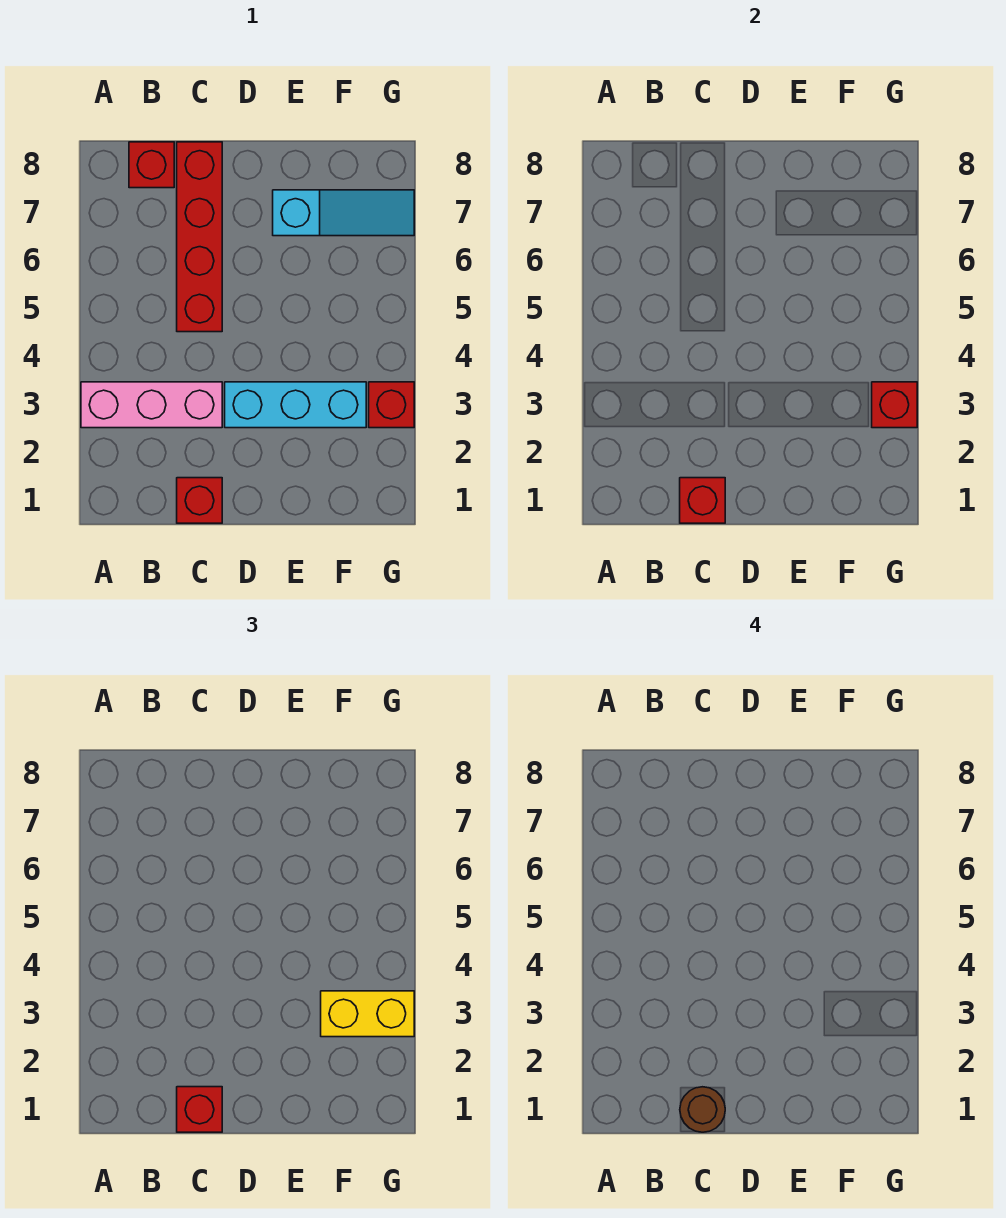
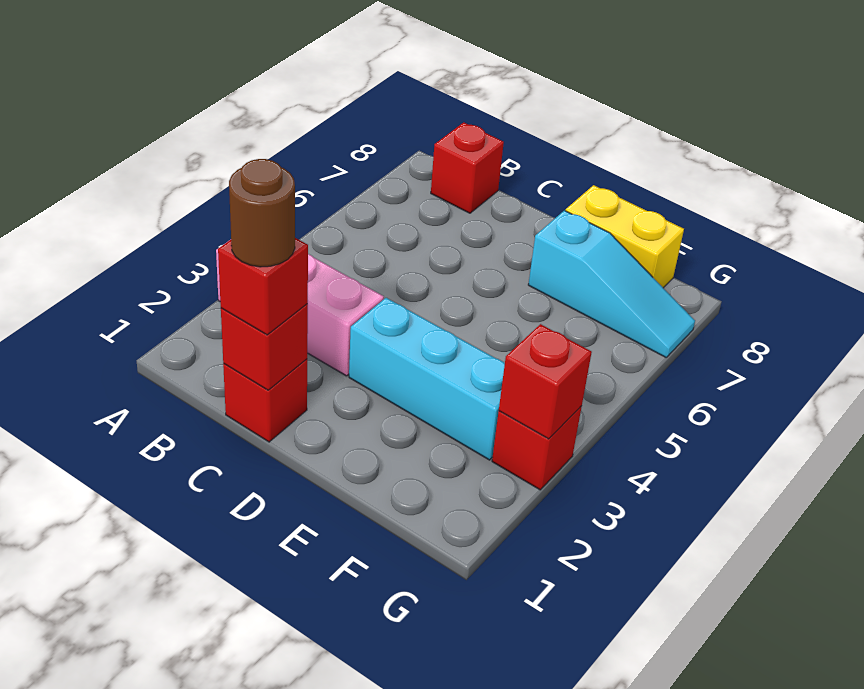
red 1x4 brick [177,142,222,332] -> none
yellow 1x2 brick [321,991,414,1037] -> yellow 1x2 brick moved to [566,185,684,288]

